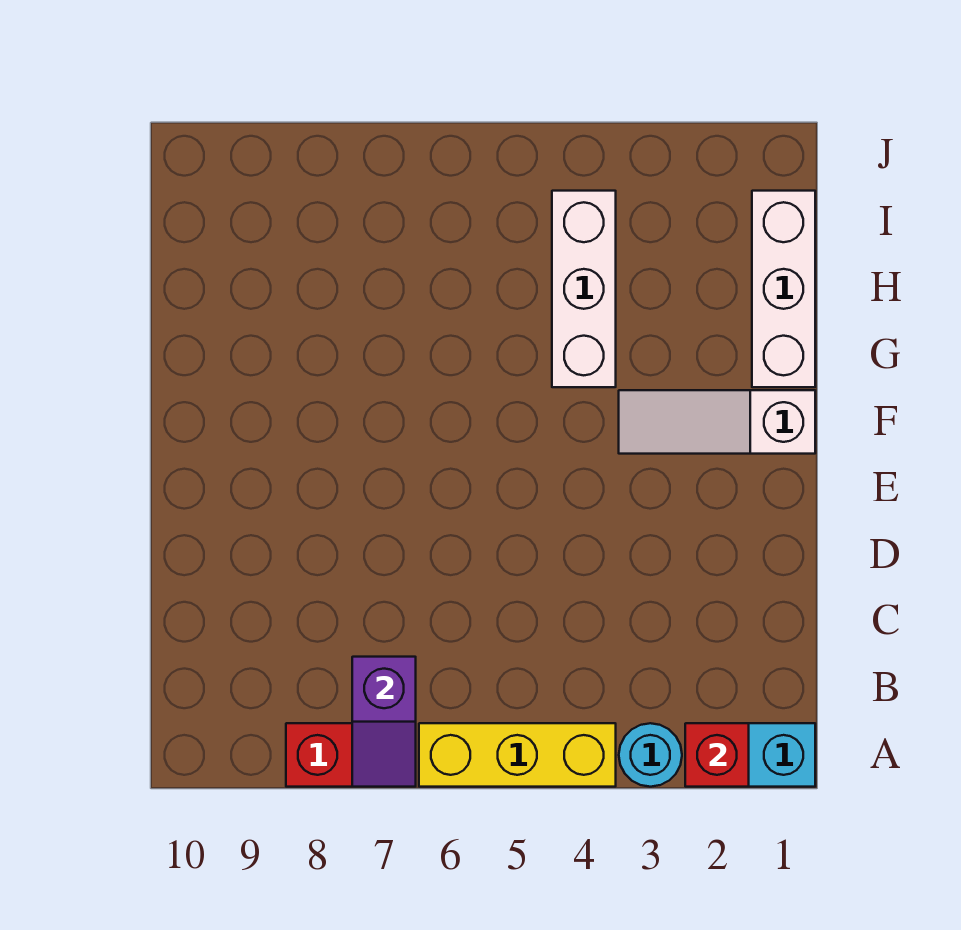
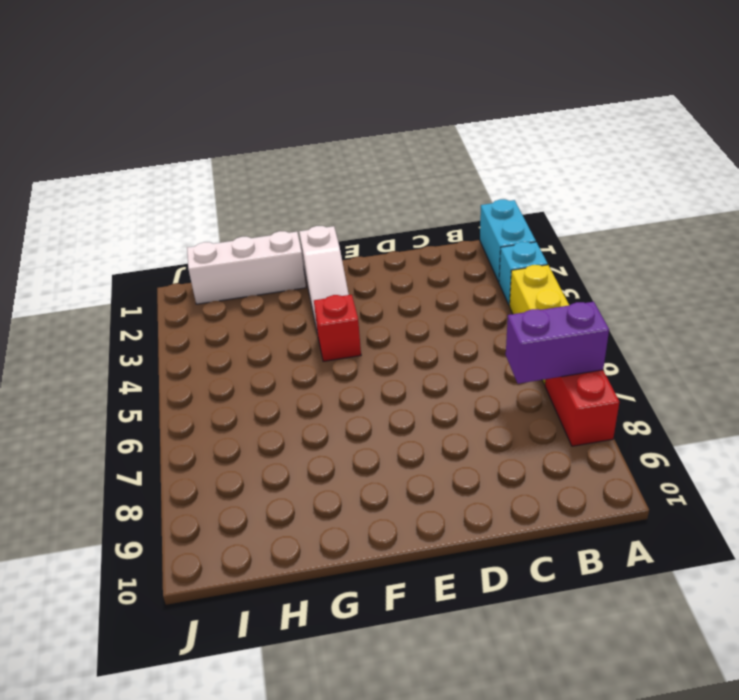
red 1x1 brick [685,723,749,787] -> red 1x1 brick moved to [314,295,361,361]
cyan 1x1 round brick [619,723,682,787] -> cyan 1x1 brick [499,242,548,306]
purple 1x2 slope [352,657,416,787] -> purple 1x2 brick [506,302,609,384]
white 1x3 brick [552,191,616,387] -> none

